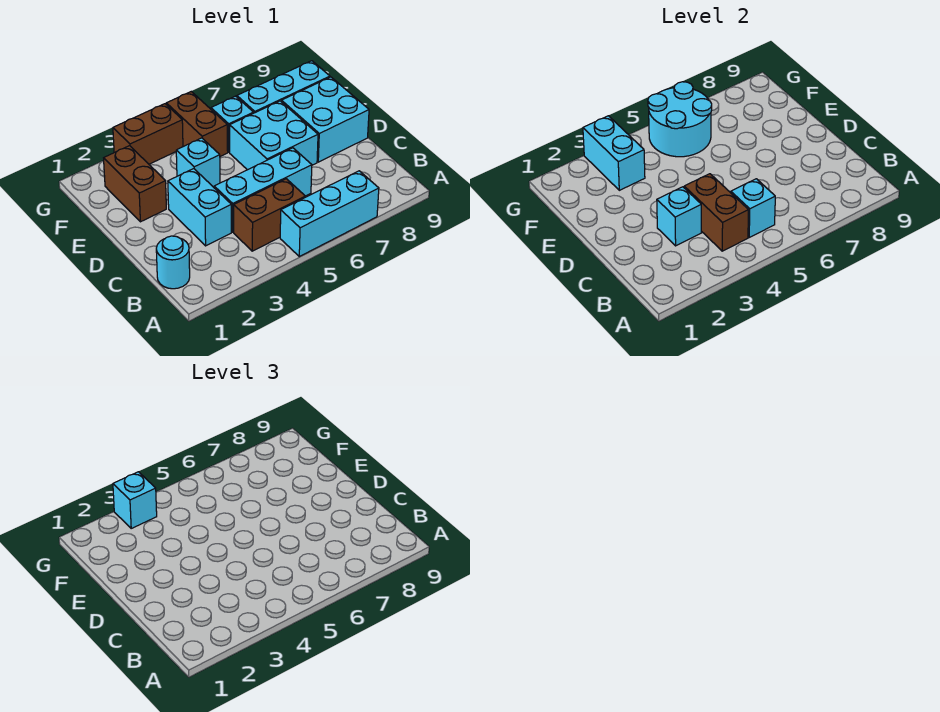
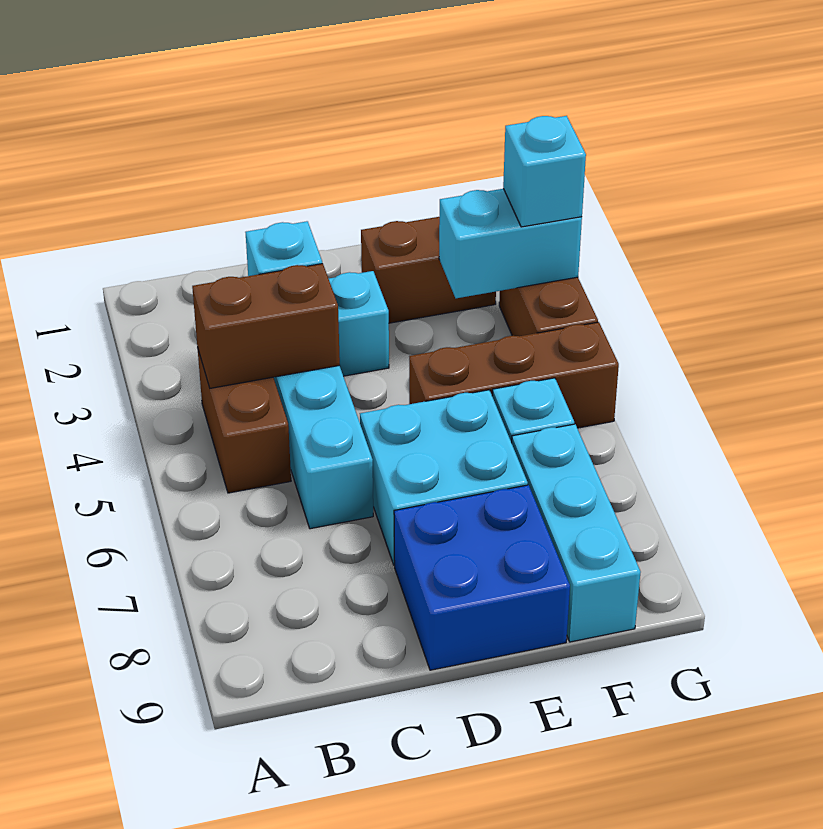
cyan 1x3 brick [280,171,379,256] -> none
cyan 1x1 round brick [156,236,190,289] -> none
cyan 1x1 brick [731,179,775,237] -> none
cyan 2x2 brick [281,77,369,162] -> blue 2x2 brick [394,485,570,670]
cyan 1x1 brick [176,138,220,187] -> none
brown 1x2 brick [166,92,228,156] -> brown 1x3 brick [409,322,619,428]
cyan 2x2 round brick [648,82,712,157] -> none

